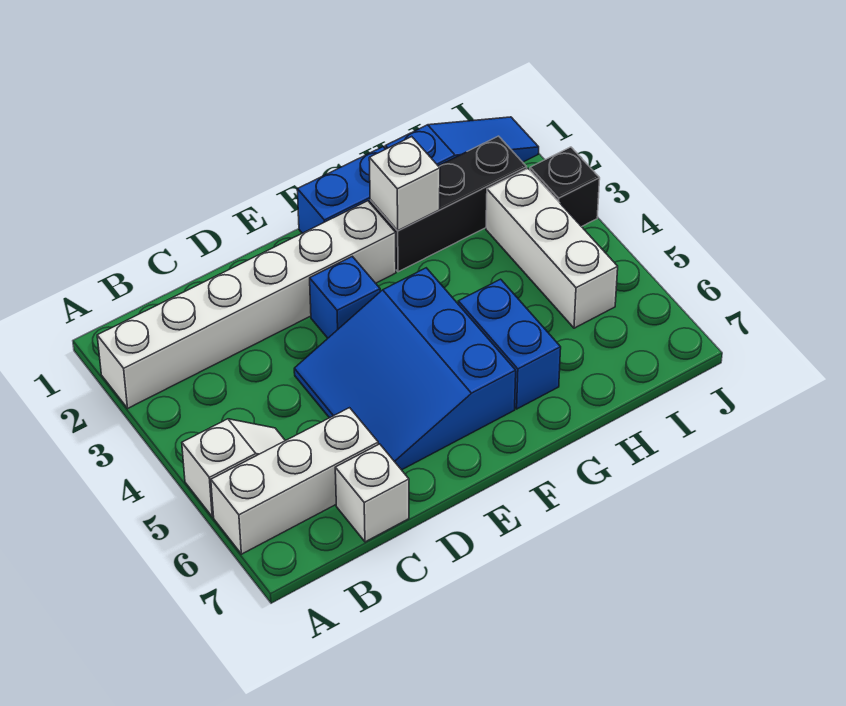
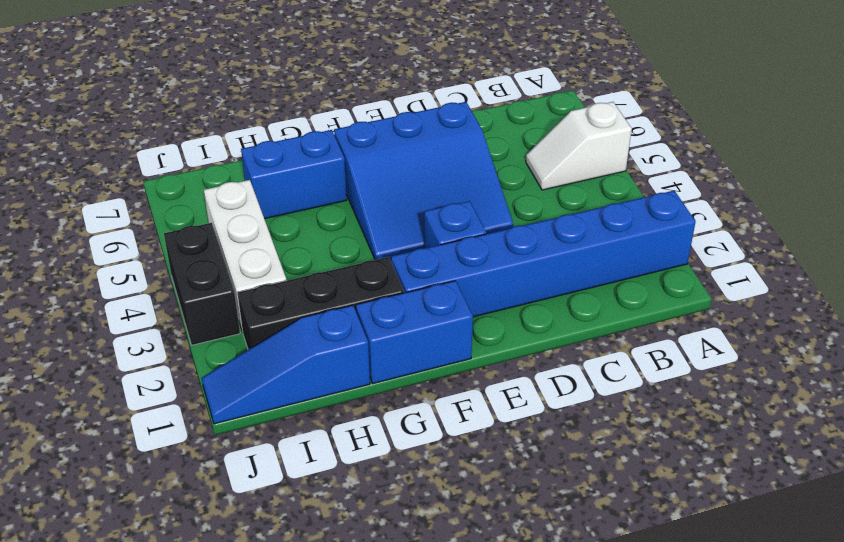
white 1x6 brick [97,201,396,408] -> blue 1x6 brick [391,191,696,317]
white 1x3 brick [211,408,378,554] -> none
white 1x1 brick [335,444,409,542] -> none
blue 3x3 slope [294,268,516,470] -> blue 3x3 slope turned to [334,102,513,260]
white 1x1 brick [369,137,440,231] -> none
blue 1x2 brick [458,279,561,409] -> blue 1x2 brick turned to [241,130,347,219]
black 1x1 brick [530,147,600,227] -> black 1x2 brick [164,223,240,345]

